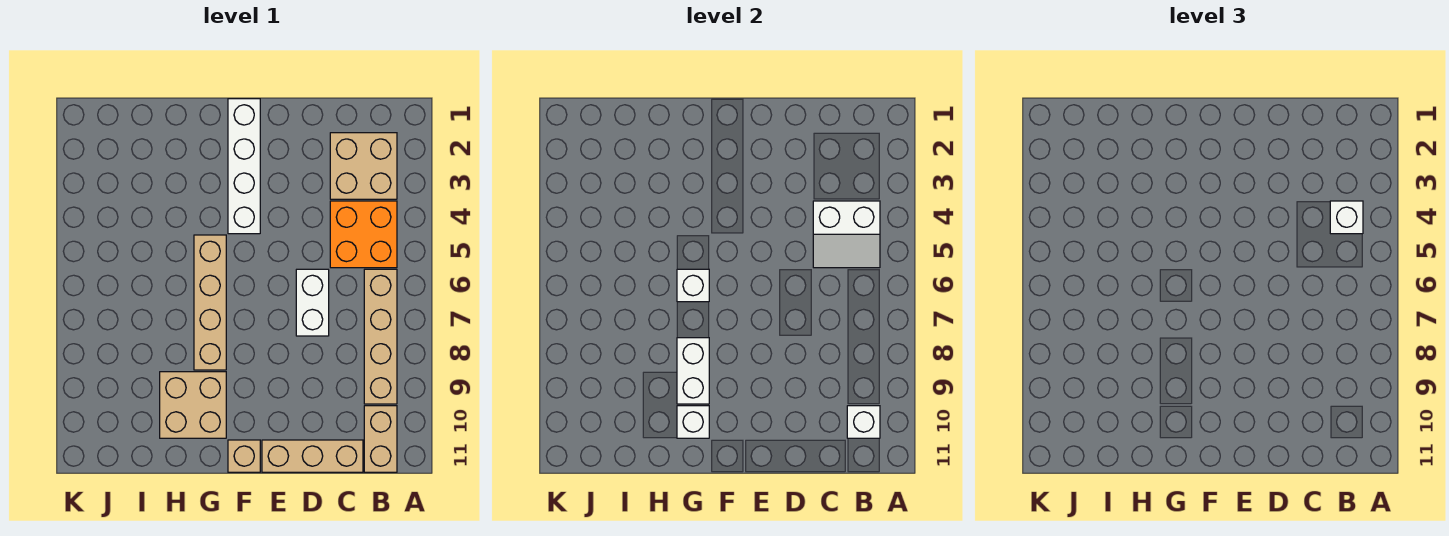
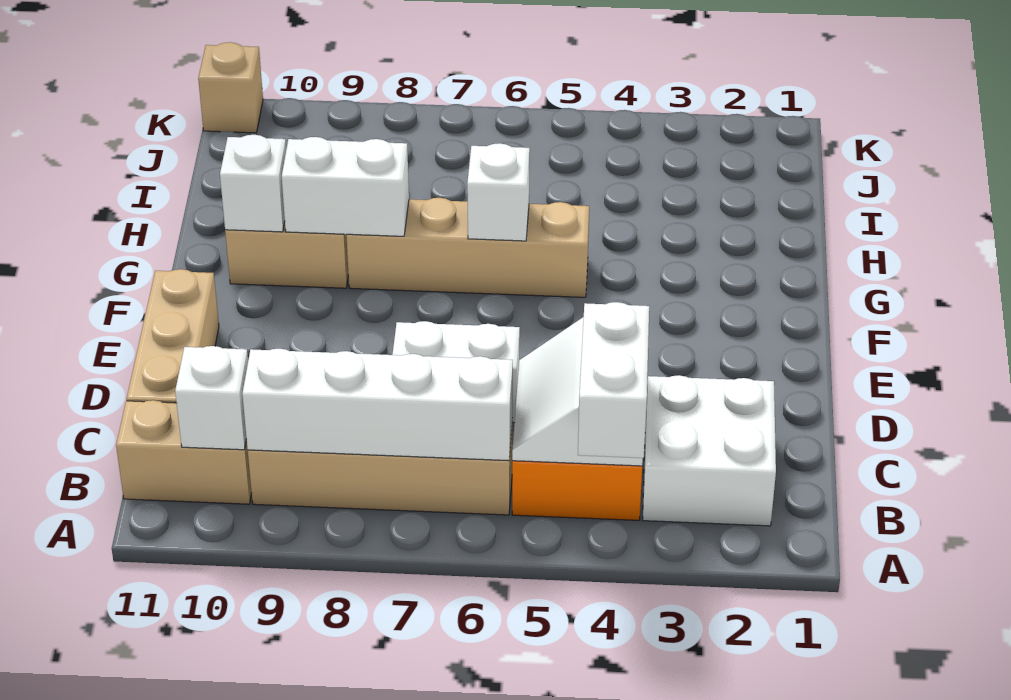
tan 2x2 brick [330,133,397,199] -> white 2x2 brick [643,375,776,526]
white 1x1 brick [1330,201,1363,234] -> white 1x2 brick [578,302,649,458]
white 1x4 brick [228,99,260,234] -> white 1x4 brick moved to [242,349,513,461]
tan 1x1 brick [228,440,260,472] -> tan 1x1 brick moved to [198,42,263,133]

